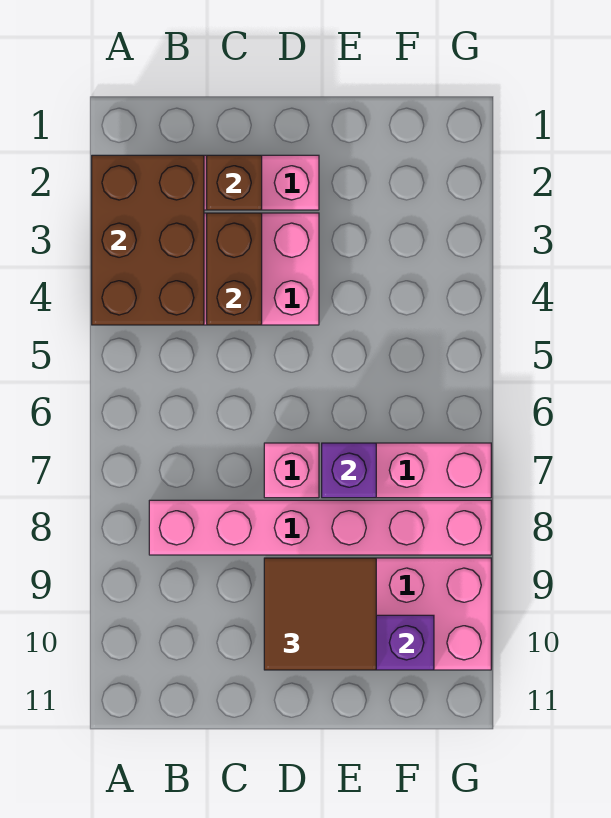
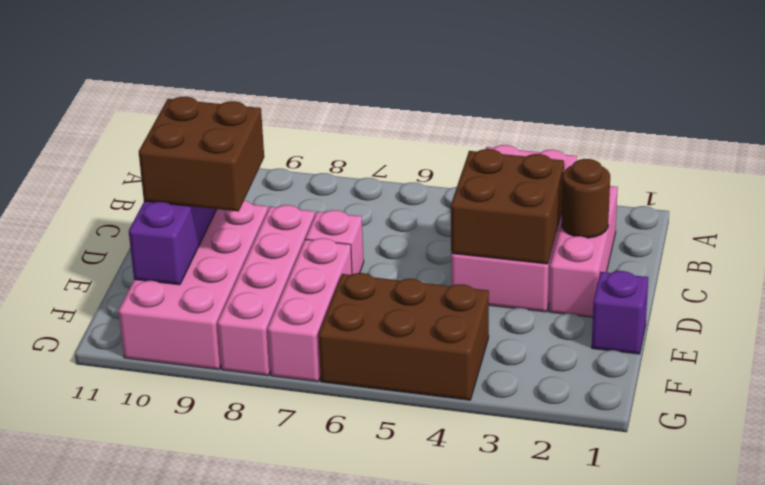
brown 2x3 brick [92,155,204,325] -> brown 2x3 brick moved to [318,273,489,400]
pink 1x6 brick [149,500,491,555] -> pink 1x4 brick [218,205,315,376]
brown 1x1 brick [207,155,262,210] -> brown 1x1 round brick [562,159,610,238]
brown 1x2 brick [207,213,262,325] -> brown 2x2 brick [451,149,564,264]
brown 2x2 tile [264,558,376,670] -> brown 2x2 brick [139,97,264,211]
purple 1x1 brick [322,443,376,498] -> purple 1x1 brick moved to [592,271,648,354]

